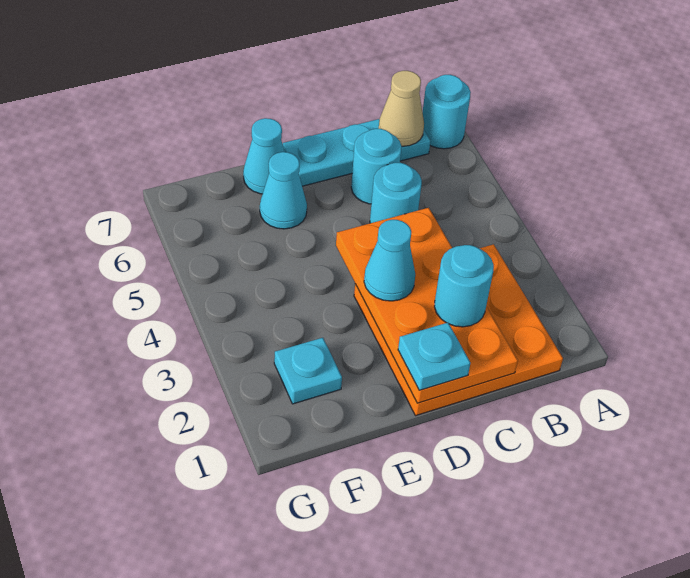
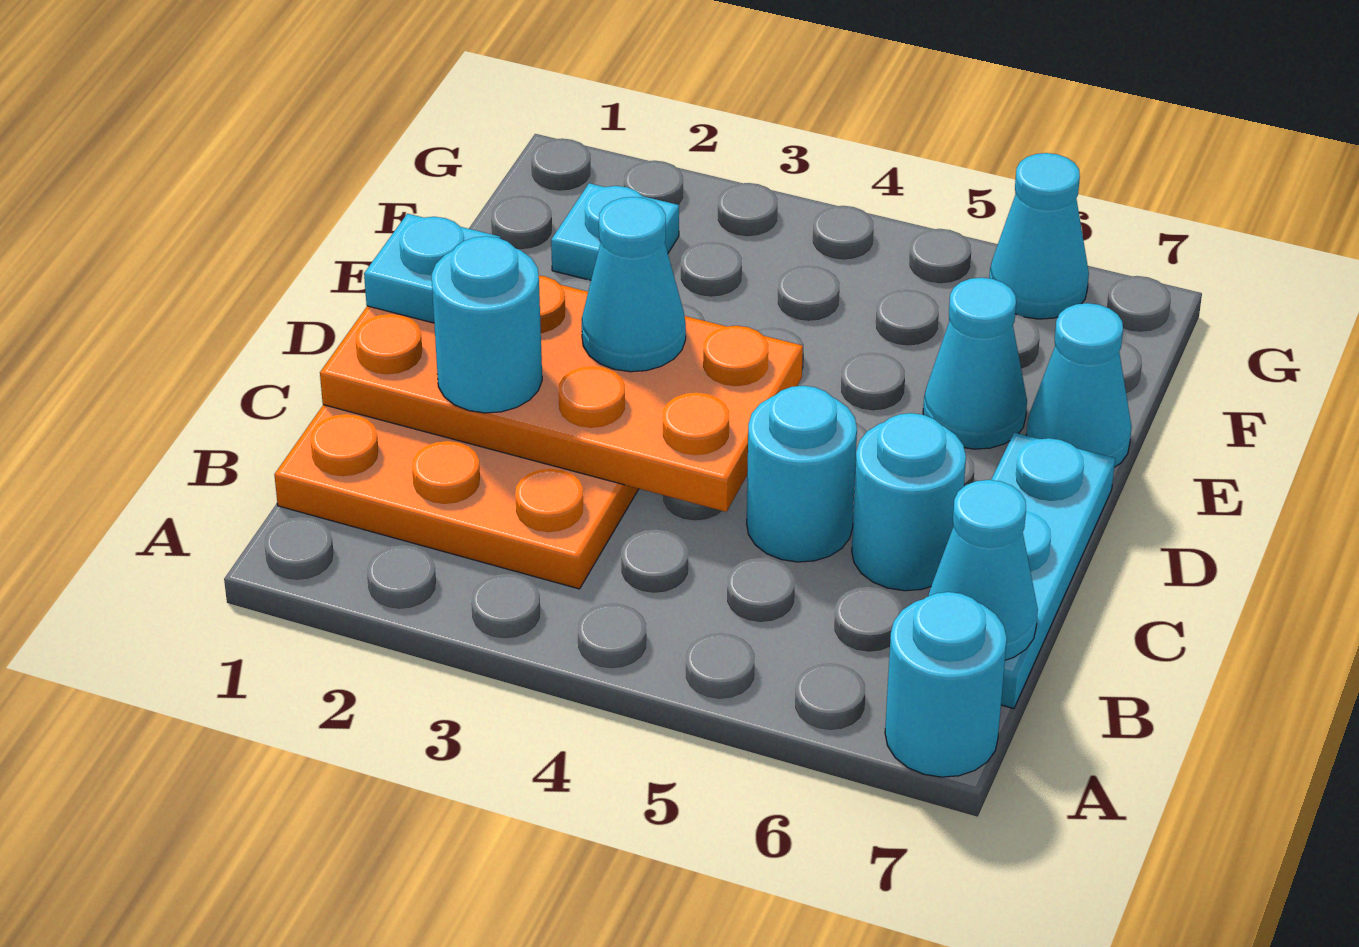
tan 1x1 cone [379,71,424,146] -> cyan 1x1 cone [928,480,1038,660]
none -> cyan 1x1 cone [989,153,1089,319]

